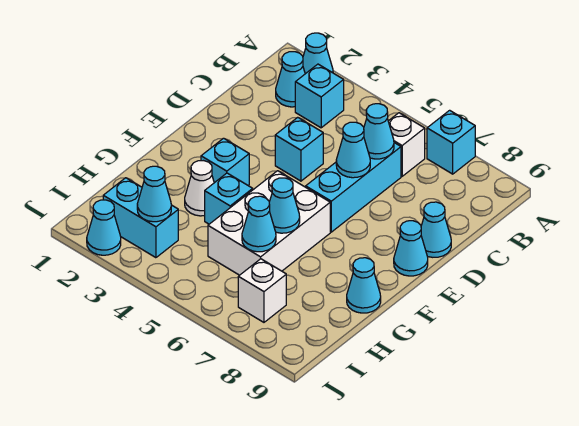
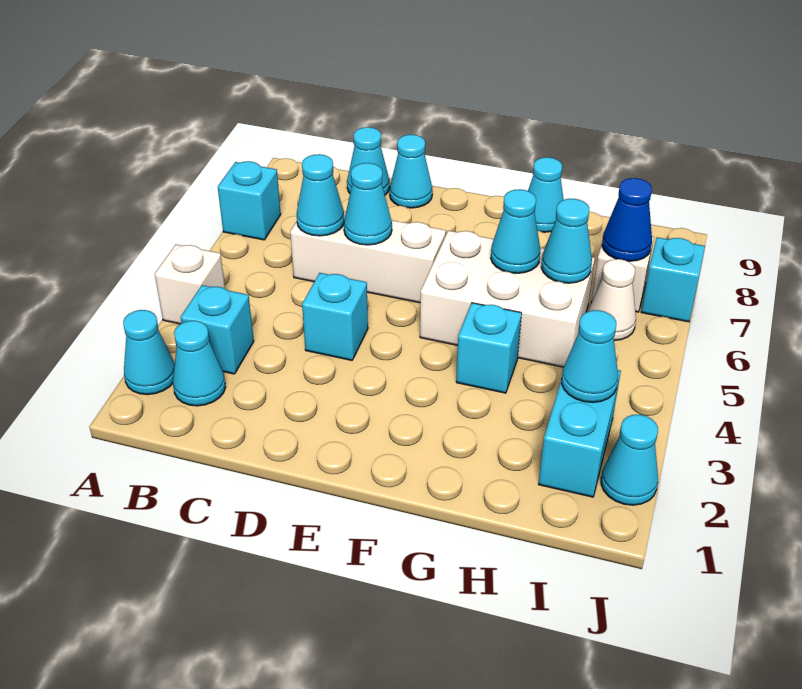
white 1x1 brick [388,113,425,176] -> white 1x1 brick moved to [155,245,225,324]
cyan 1x3 brick [306,143,401,232] -> white 1x3 brick [290,211,446,303]
cyan 1x1 cone [394,221,428,276] -> cyan 1x1 cone moved to [347,127,390,195]
cyan 1x1 brick [201,138,249,185] -> cyan 1x1 brick moved to [641,237,705,322]
white 1x1 cone [185,161,214,216] -> white 1x1 cone moved to [588,259,636,341]
none -> blue 1x1 cone [602,178,652,261]

